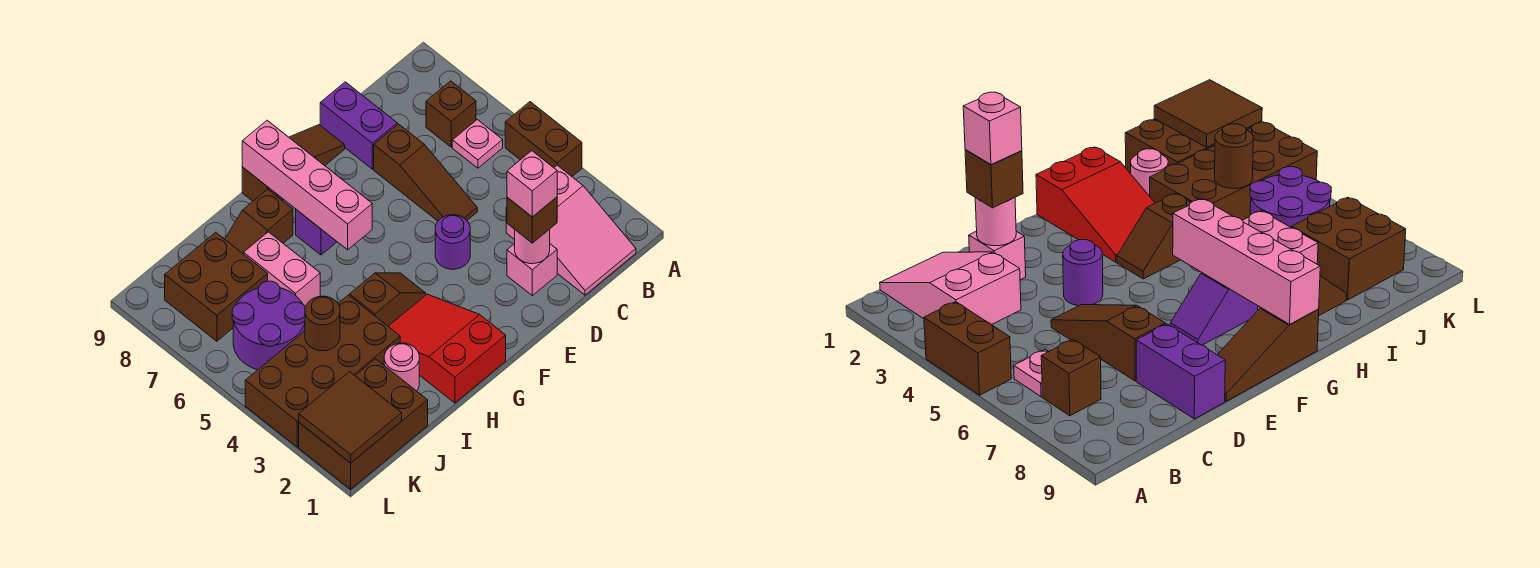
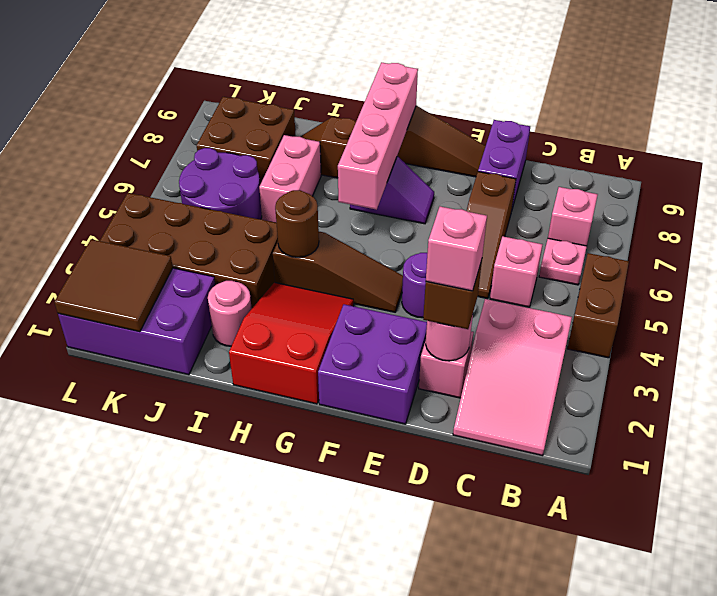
brown 1x1 brick [426,81,476,147] -> pink 1x1 brick [548,187,598,246]
none -> pink 1x1 brick [490,236,542,307]
none -> purple 2x2 brick [318,304,427,424]
brown 1x2 slope [350,273,426,326] -> brown 1x3 slope [273,232,403,312]
brown 2x3 brick [299,359,428,489] -> purple 2x3 brick [58,268,215,375]
brown 1x1 round brick [305,296,340,351] -> brown 1x1 round brick moved to [275,190,319,257]

